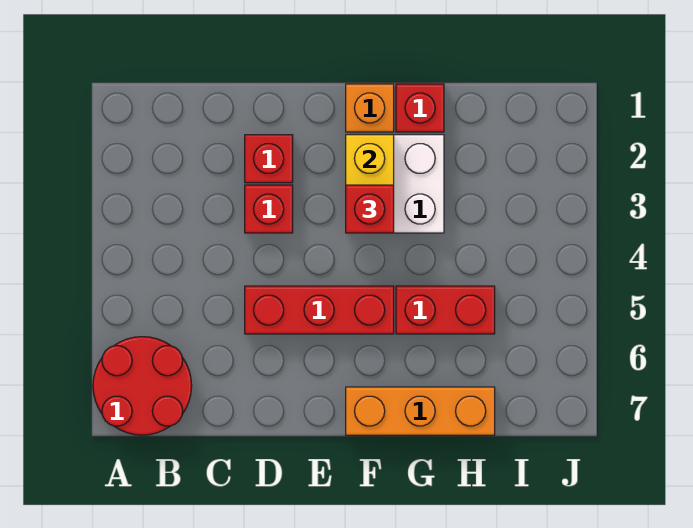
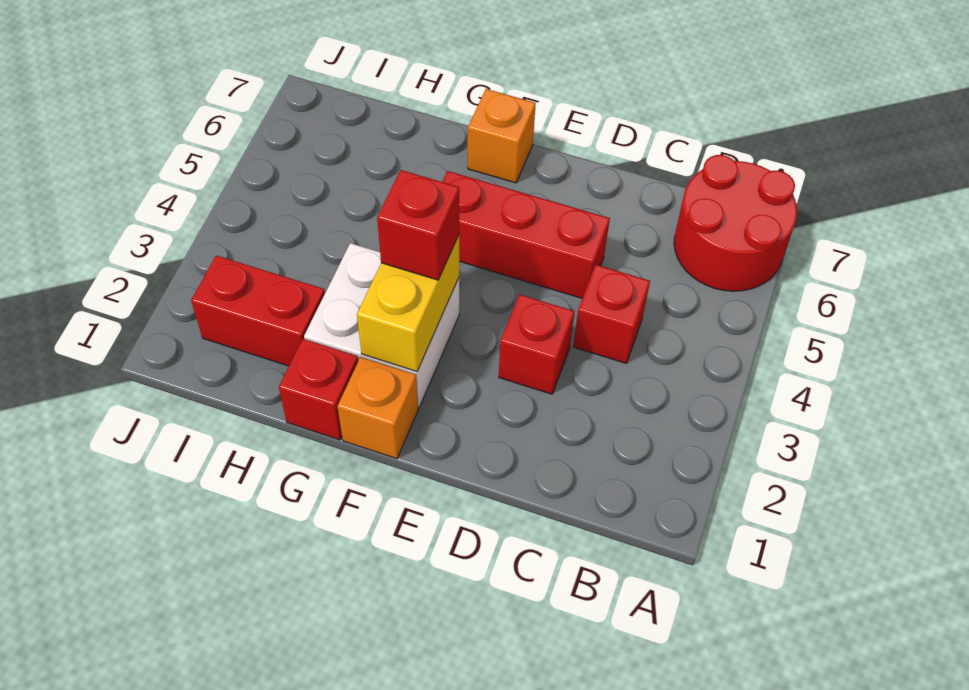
red 1x1 brick [245,135,293,183] -> red 1x1 brick moved to [573,265,650,363]
orange 1x3 brick [346,387,495,435] -> orange 1x1 brick [468,89,536,183]
red 1x2 brick [396,286,495,334] -> red 1x2 brick moved to [191,256,325,366]

